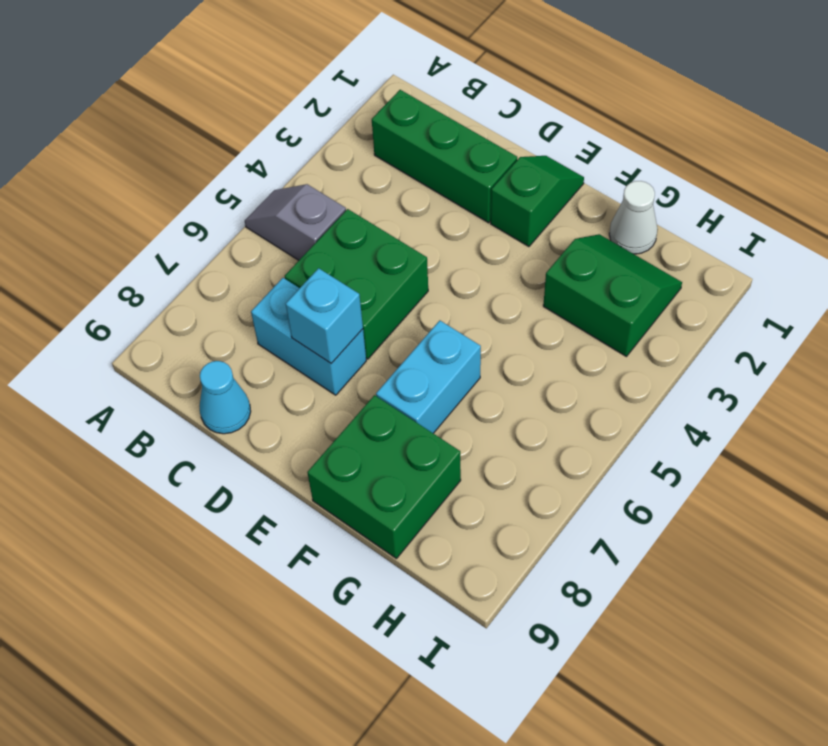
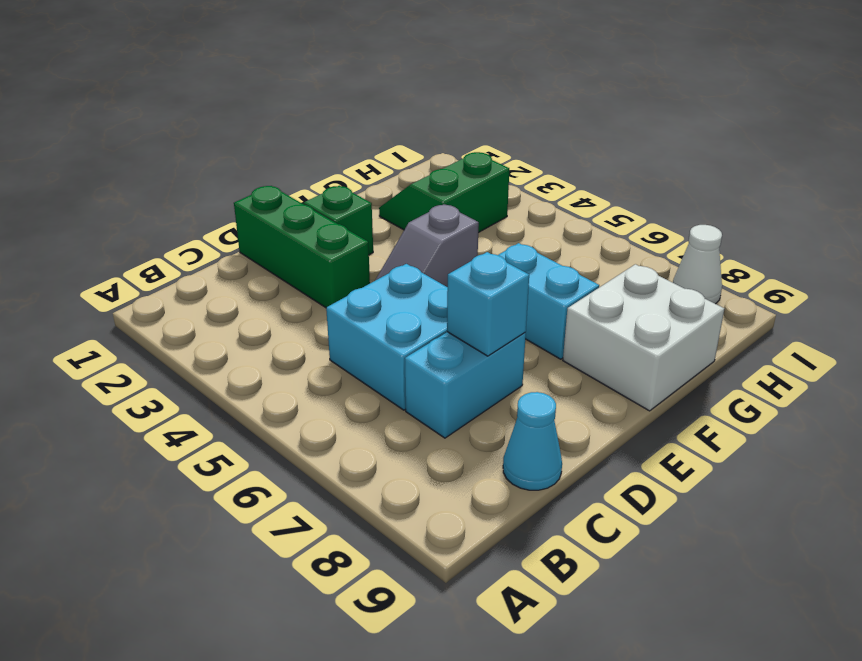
grey 1x2 slope [245,184,346,260] -> grey 1x2 slope moved to [376,205,479,287]
green 1x3 brick [372,90,517,223] -> green 1x3 brick turned to [234,186,370,308]
green 2x2 brick [285,209,428,359] -> cyan 2x2 brick [326,264,448,410]
green 2x2 brick [307,395,461,559] -> white 2x2 brick [563,264,724,411]
white 1x1 cone [609,181,658,254] -> white 1x1 cone moved to [673,225,722,304]

